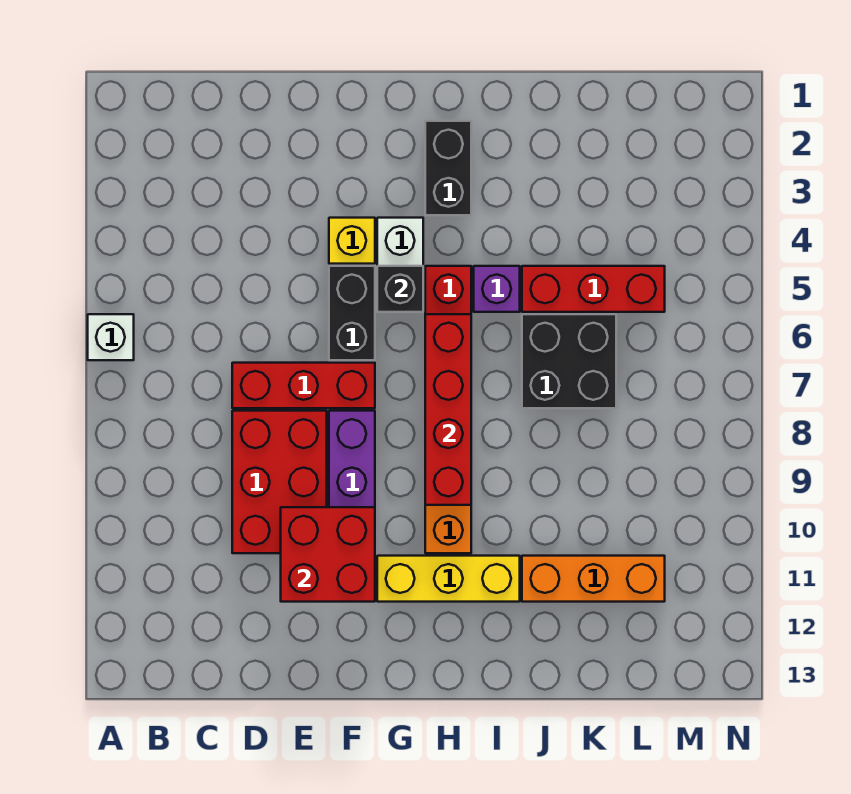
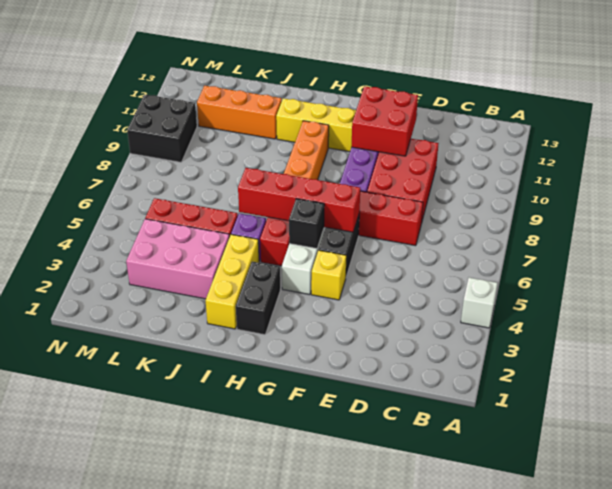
white 1x1 brick [88,314,134,360] -> white 1x1 brick moved to [461,278,498,328]
red 1x4 brick [425,314,471,505] -> red 1x4 brick turned to [238,168,360,232]
none -> yellow 1x3 brick [205,234,259,329]
none -> pink 2x3 brick [126,219,229,299]
black 2x2 brick [522,314,616,408] -> black 2x2 brick moved to [127,94,197,162]

